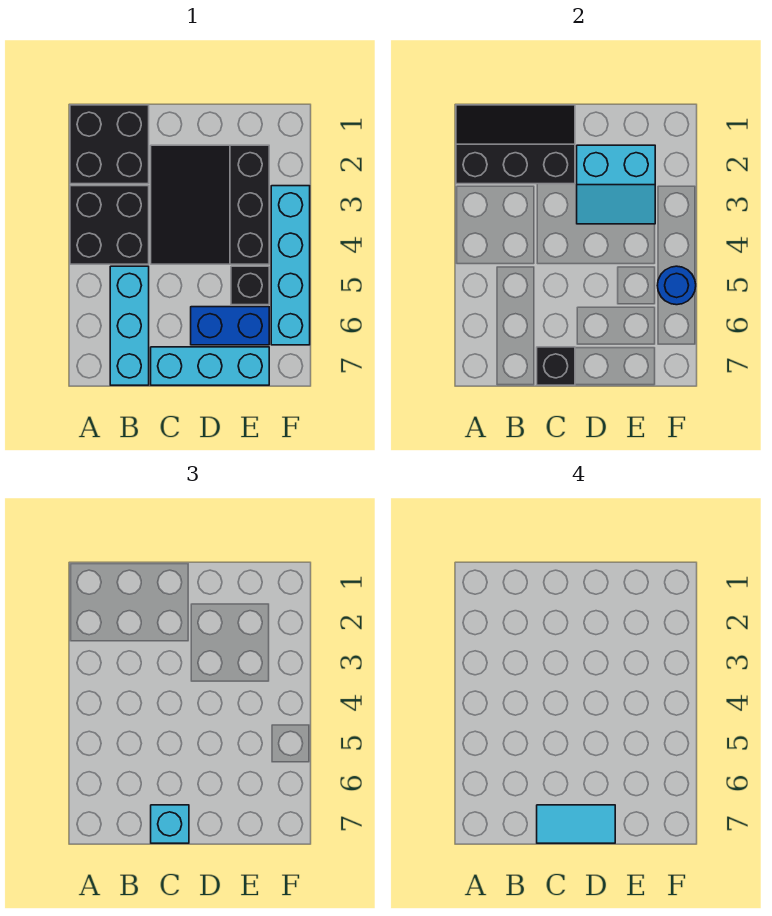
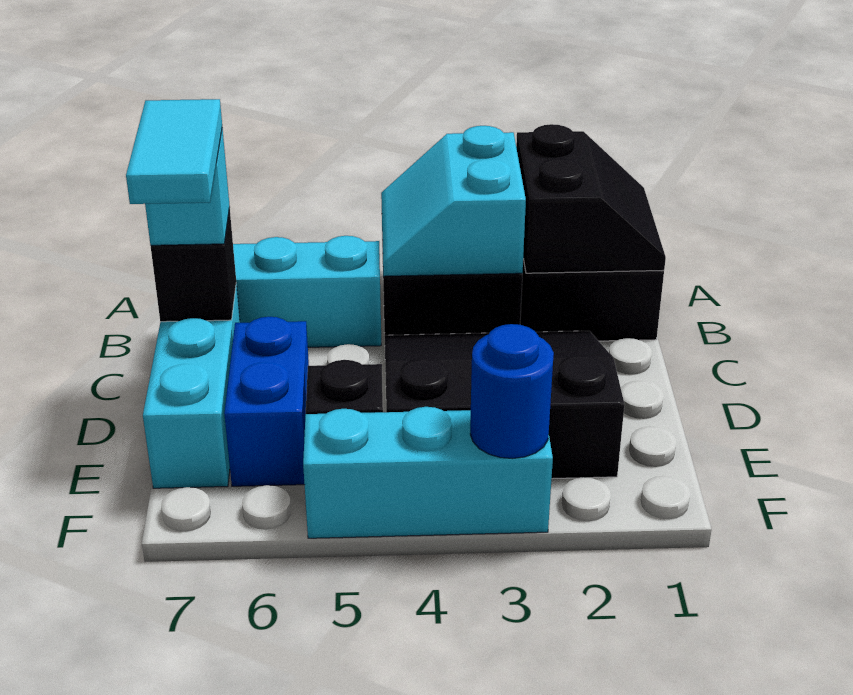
black 2x3 slope [456,105,575,184] -> black 2x2 slope [516,124,666,273]
cyan 2x2 slope [577,145,655,224] -> cyan 2x2 slope moved to [381,126,526,276]
cyan 1x4 brick [271,186,310,345] -> cyan 1x3 brick [303,407,553,538]
blue 1x1 round brick [657,266,696,305] -> blue 1x1 round brick moved to [470,324,554,459]

